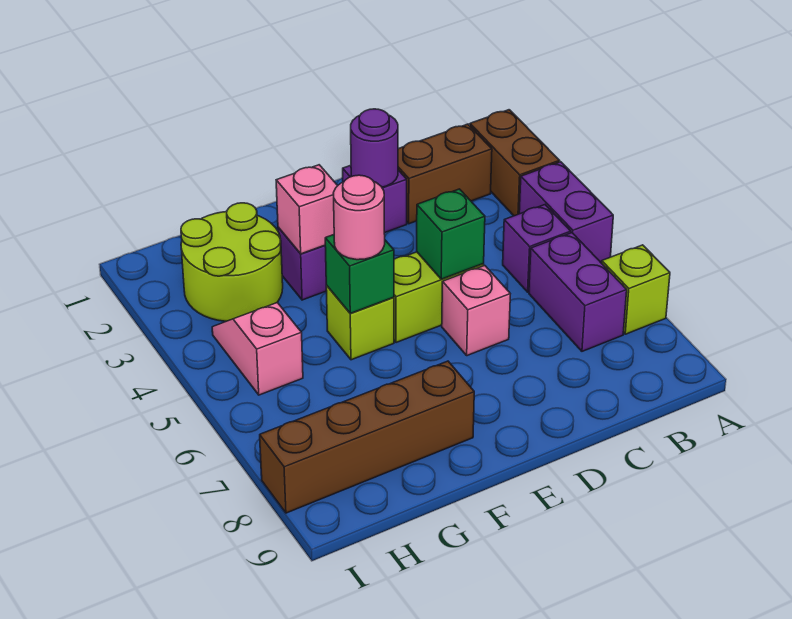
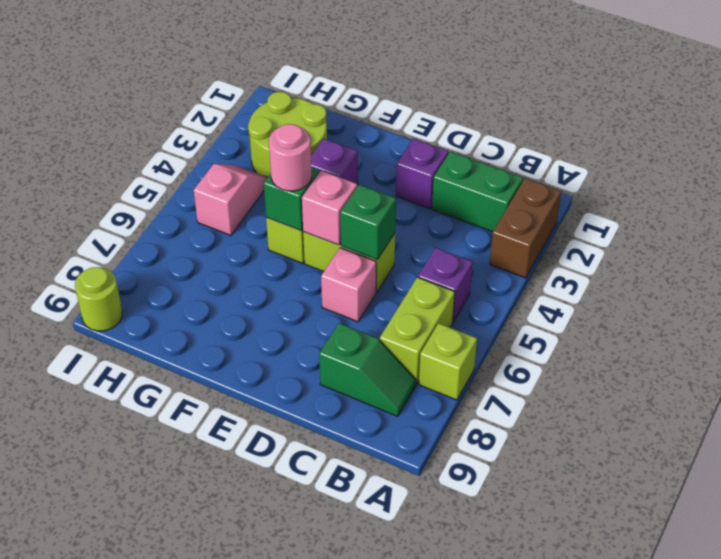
purple 1x2 brick [519,162,613,263] -> none
brown 1x2 brick [398,124,492,224] -> green 1x2 brick [432,152,523,232]
purple 1x2 brick [529,233,627,351] -> lime 1x2 brick [380,277,455,384]
none -> green 1x2 slope [319,323,416,416]
purple 1x1 round brick [351,109,398,187] -> none
pink 1x1 brick [276,165,338,254] -> pink 1x1 brick moved to [302,171,357,245]
brown 1x4 brick [260,361,474,513] -> none
none -> lime 1x1 round brick [75,267,122,331]

